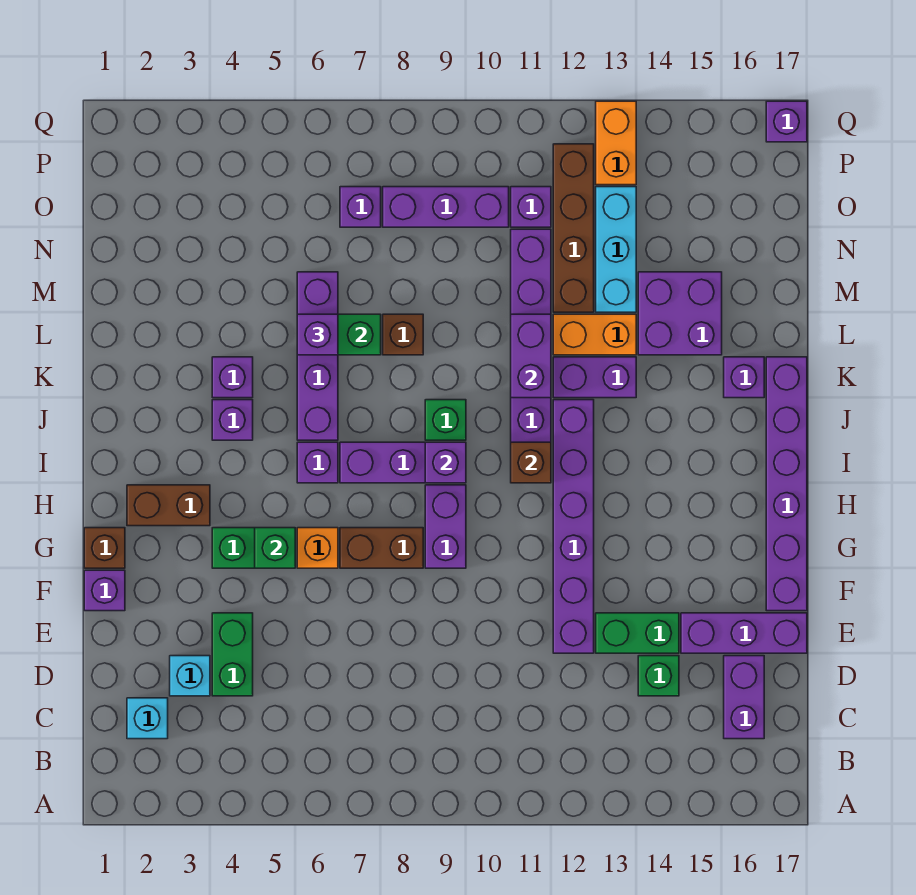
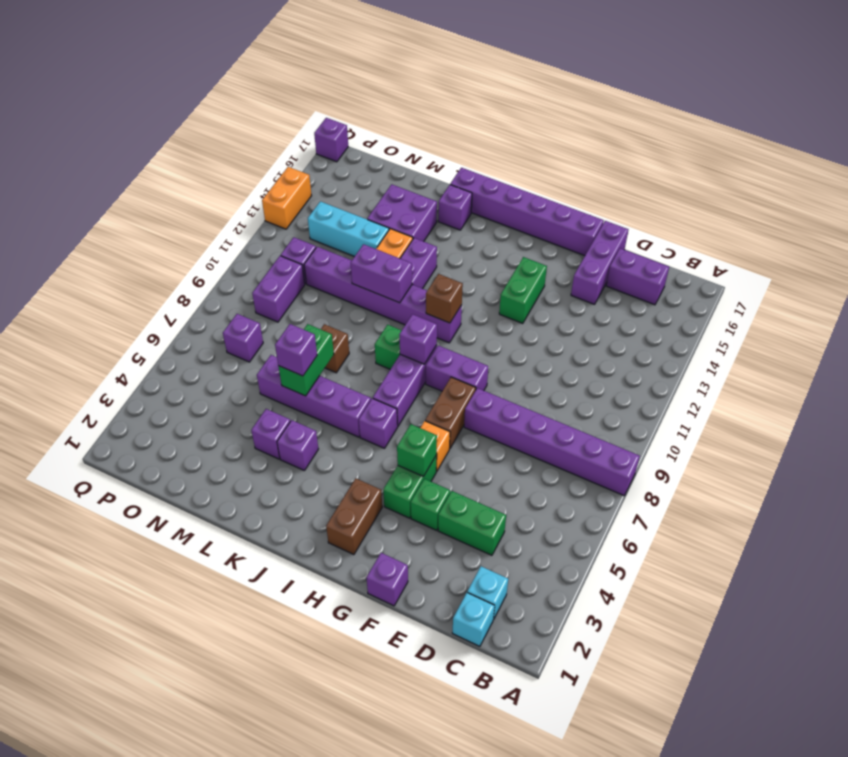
cyan 1x1 brick [170,656,210,696] -> cyan 1x1 brick moved to [452,593,495,646]
green 1x1 brick [638,656,679,696] -> green 1x1 brick moved to [411,479,450,530]
purple 1x6 brick [553,400,594,653] -> purple 1x6 brick moved to [464,388,640,496]
green 1x2 brick [596,613,679,653] -> green 1x2 brick moved to [499,257,547,324]
brown 1x1 brick [84,528,125,568] -> none
purple 1x1 brick [212,400,253,440] -> purple 1x1 brick moved to [251,409,290,459]
brown 1x4 brick [553,144,594,312] -> none
purple 1x3 brick [383,187,509,227] -> purple 1x2 brick [252,256,305,322]
orange 1x2 brick [596,101,636,185] -> orange 1x2 brick turned to [262,167,312,229]

